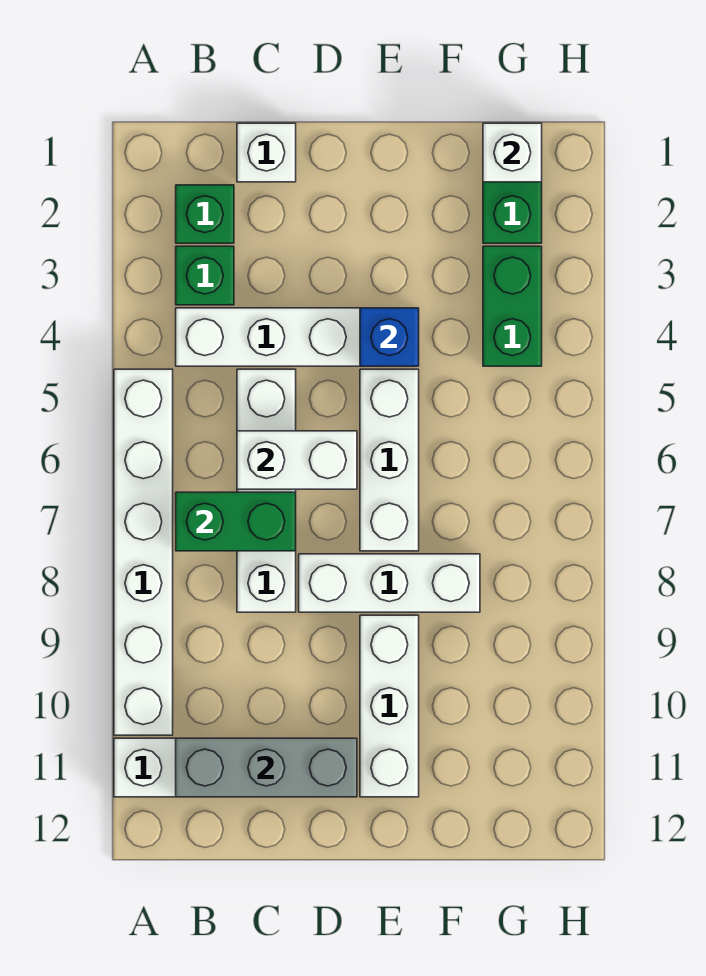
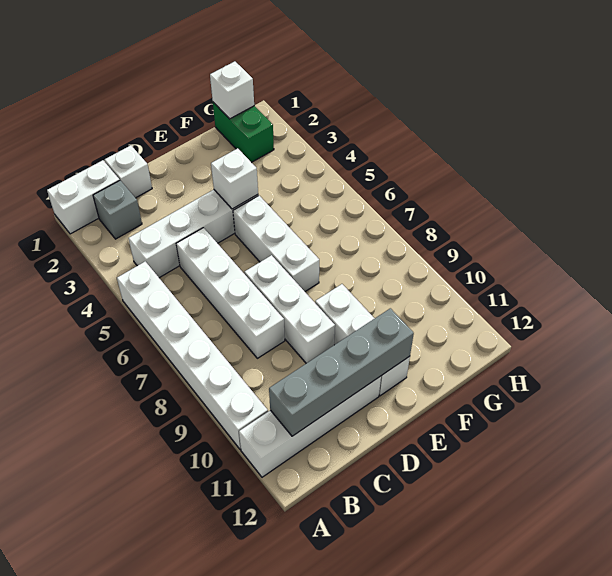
green 1x1 brick [176,185,234,243] -> grey 1x1 brick [93,181,142,239]
green 1x1 brick [176,246,234,305] -> none
green 1x2 brick [176,492,296,551] -> none
grey 1x3 brick [176,738,357,797] -> grey 1x4 brick [269,308,414,436]
white 1x2 brick [237,431,357,489] -> white 1x2 brick moved to [47,160,120,234]
white 1x3 brick [299,554,480,612] -> white 1x3 brick turned to [244,255,335,363]
blue 1x1 brick [360,308,419,366] -> white 1x1 brick [211,148,258,209]
green 1x2 brick [483,246,542,366] -> none

